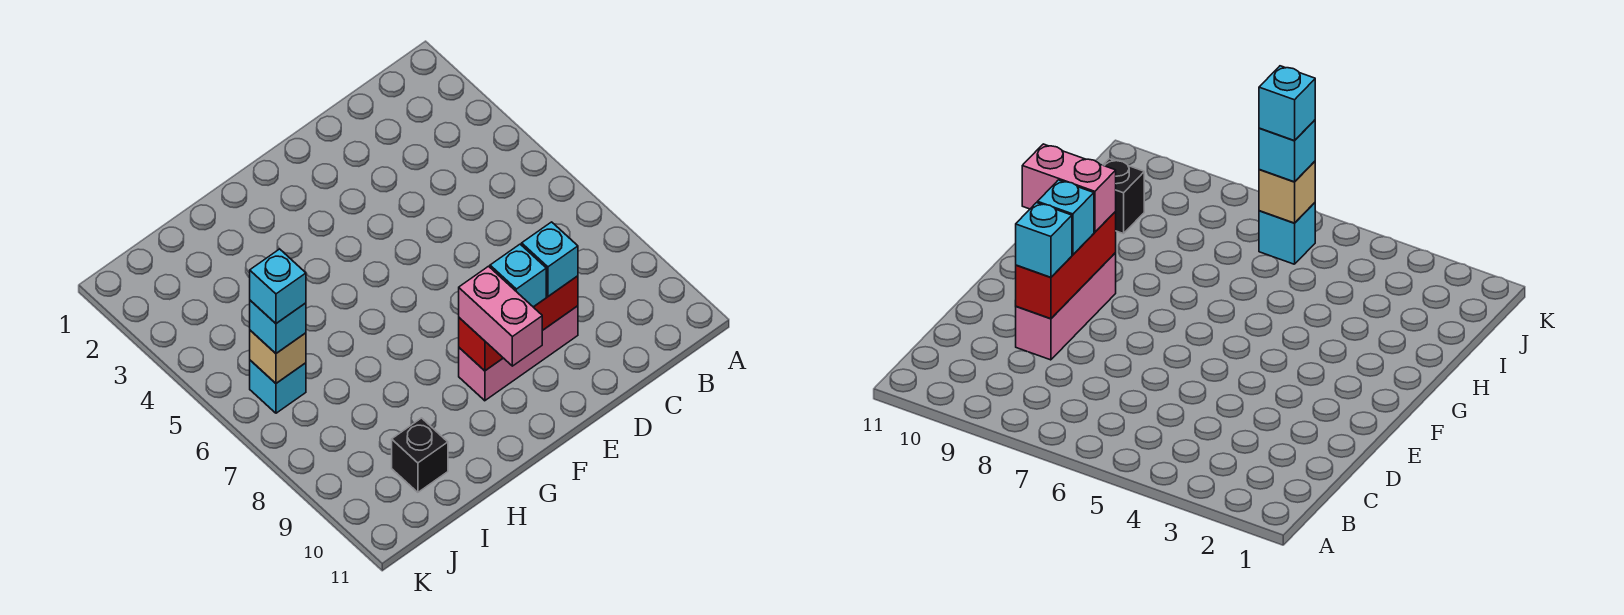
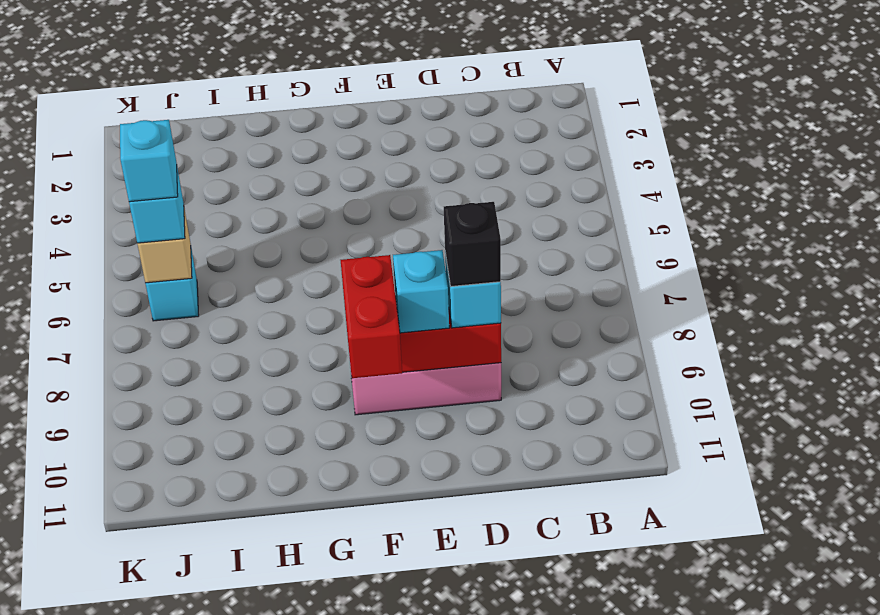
pink 1x2 brick [459,266,542,366] -> red 1x2 brick [341,255,403,378]
black 1x1 brick [392,418,448,492] -> black 1x1 brick moved to [444,202,501,287]

